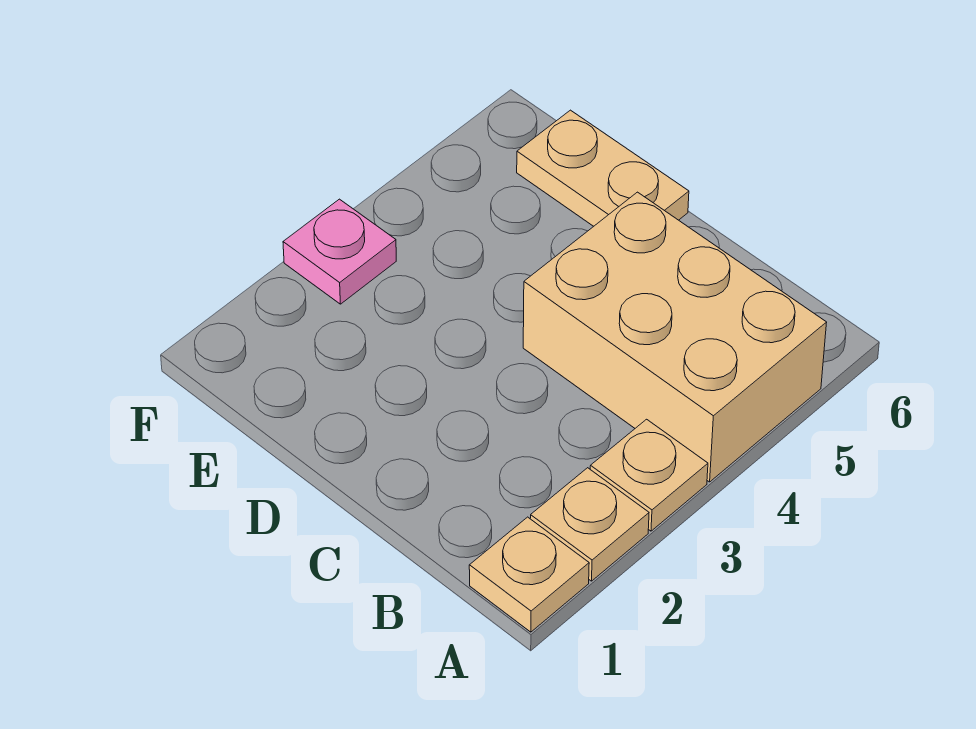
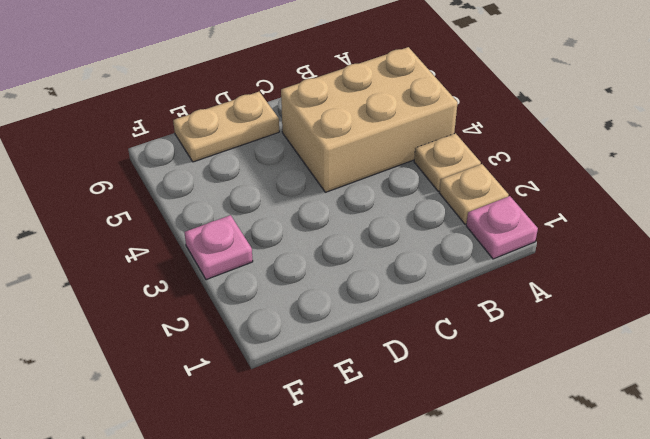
tan 1x1 plate [469,517,589,632] -> pink 1x1 plate [466,196,538,259]

